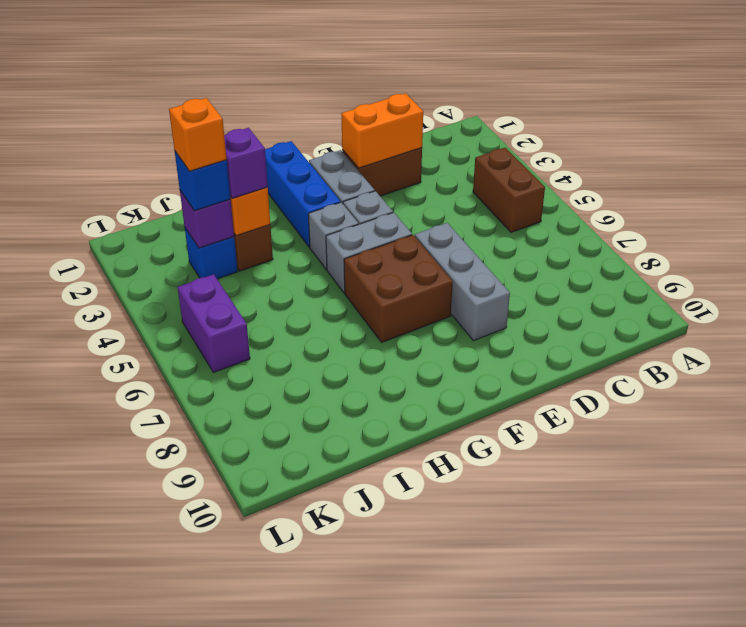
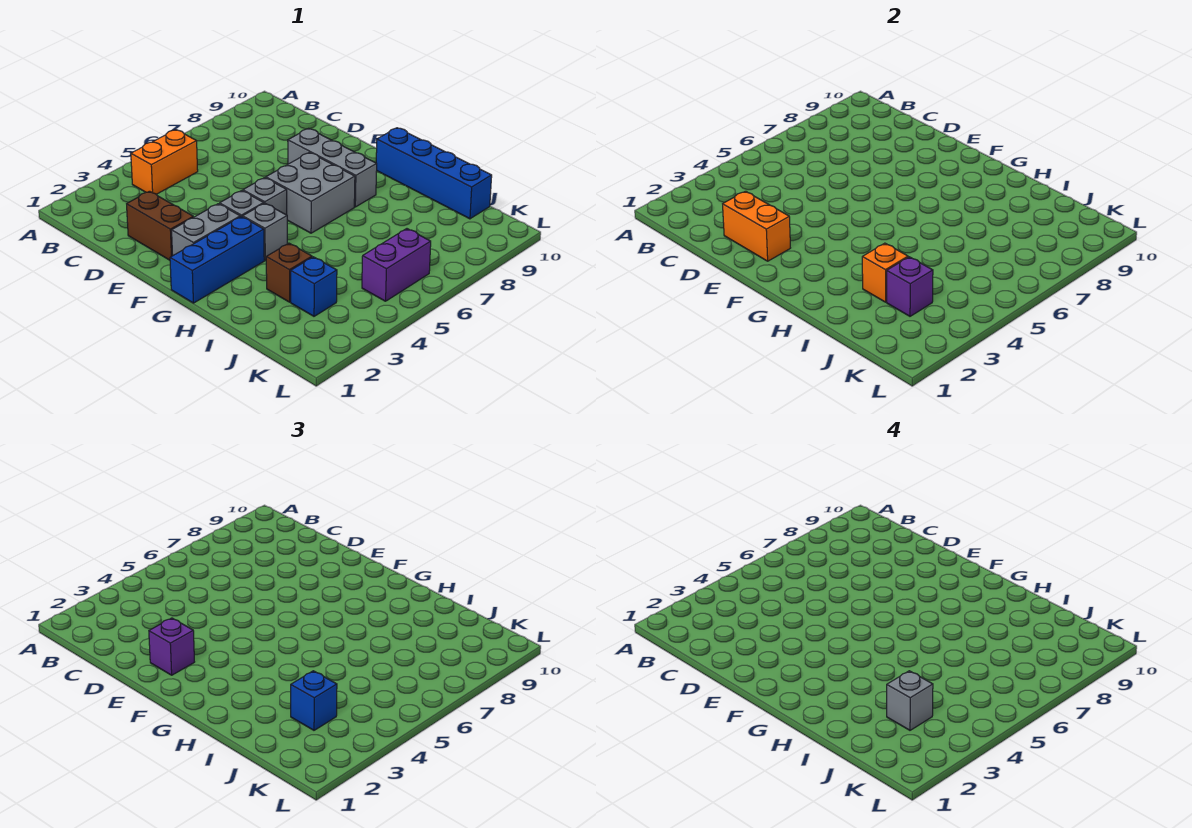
brown 1x2 brick [473,148,545,232] -> orange 1x2 brick [131,130,198,194]
grey 1x3 brick [415,223,510,341] -> grey 1x3 brick turned to [288,128,377,207]
grey 1x2 brick [326,213,412,293] -> grey 1x1 brick [243,178,287,215]
brown 2x2 brick [344,235,453,342] -> grey 2x2 brick [266,152,355,233]
none -> blue 1x4 brick [376,128,492,219]
purple 1x1 brick [224,128,268,198] -> purple 1x1 brick moved to [149,618,194,675]
orange 1x1 brick [169,98,227,171] -> grey 1x1 brick [887,671,933,730]

